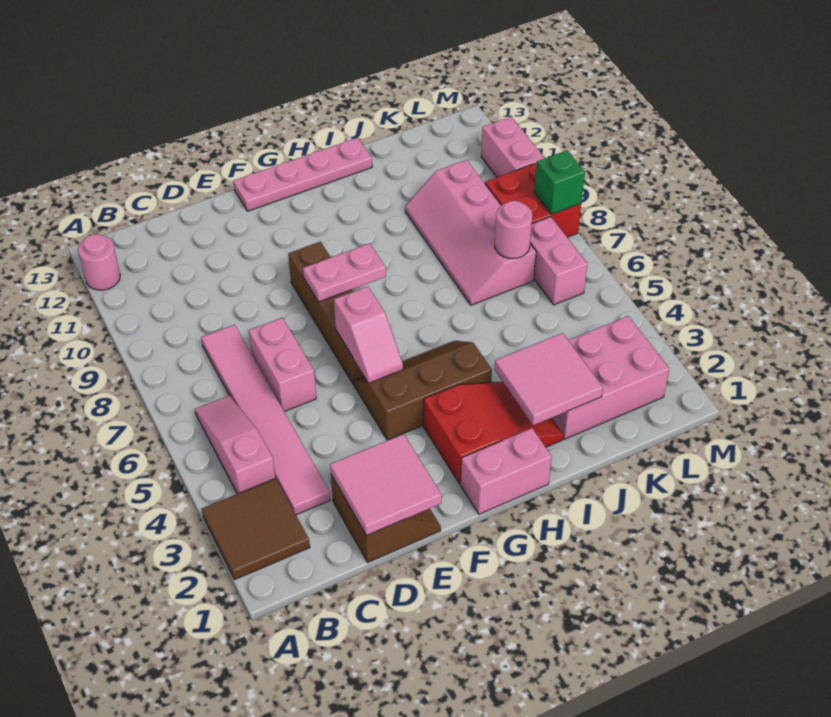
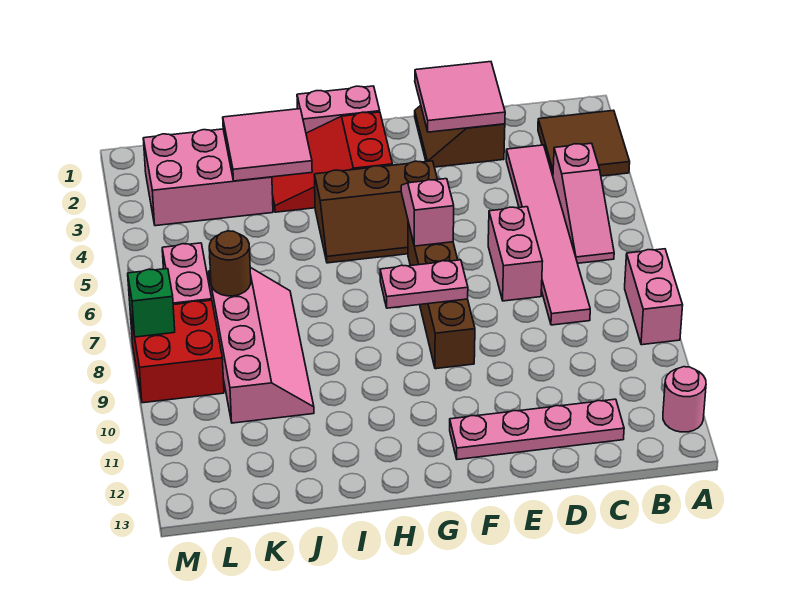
pink 1x4 plate [233,138,372,211] -> pink 1x4 plate moved to [450,399,624,460]
pink 1x1 round brick [495,201,532,258] -> brown 1x1 round brick [209,231,251,296]
pink 1x2 brick [481,117,544,177] -> pink 1x2 brick moved to [625,249,683,345]

